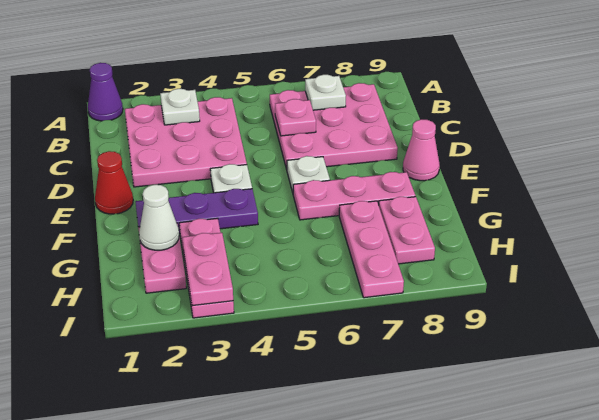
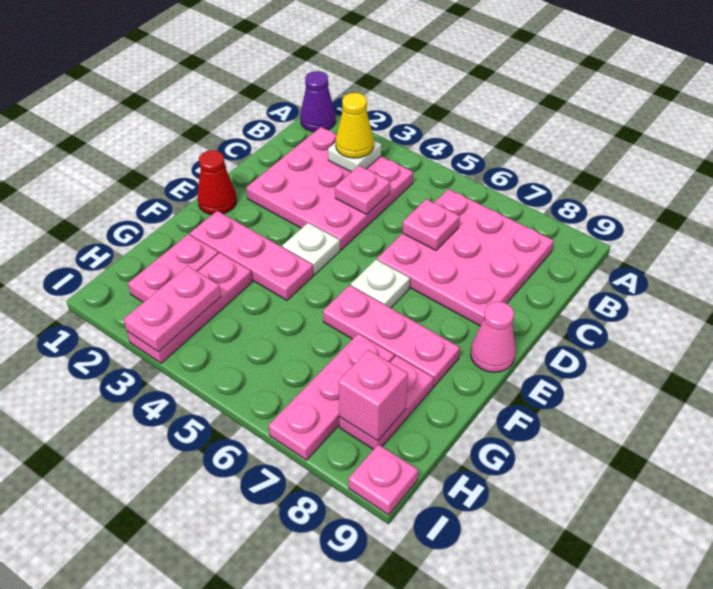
none -> yellow 1x1 cone [336,93,374,158]
white 1x1 plate [305,75,346,110] -> none
none -> pink 1x1 plate [335,166,390,214]
purple 1x3 plate [136,189,258,233] -> pink 1x3 plate [190,211,314,300]
white 1x1 cone [139,185,179,250] -> none
none -> pink 1x1 brick [338,350,408,441]
none -> pink 1x1 plate [349,444,418,515]

